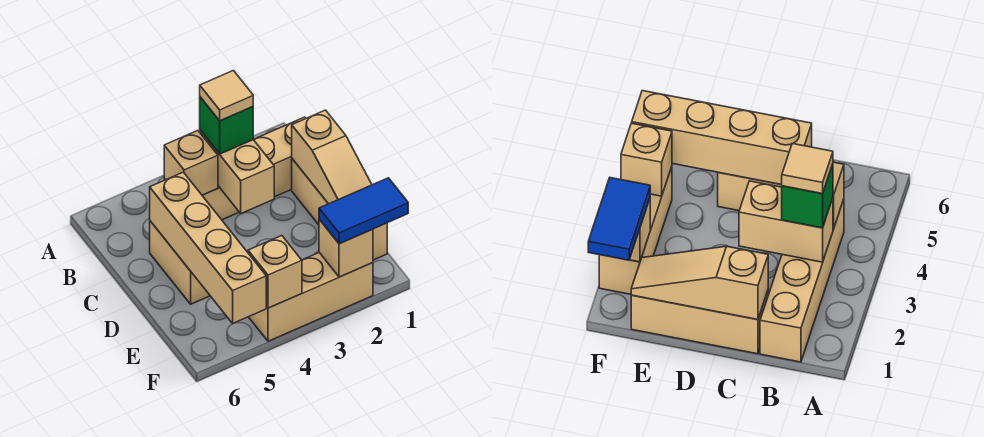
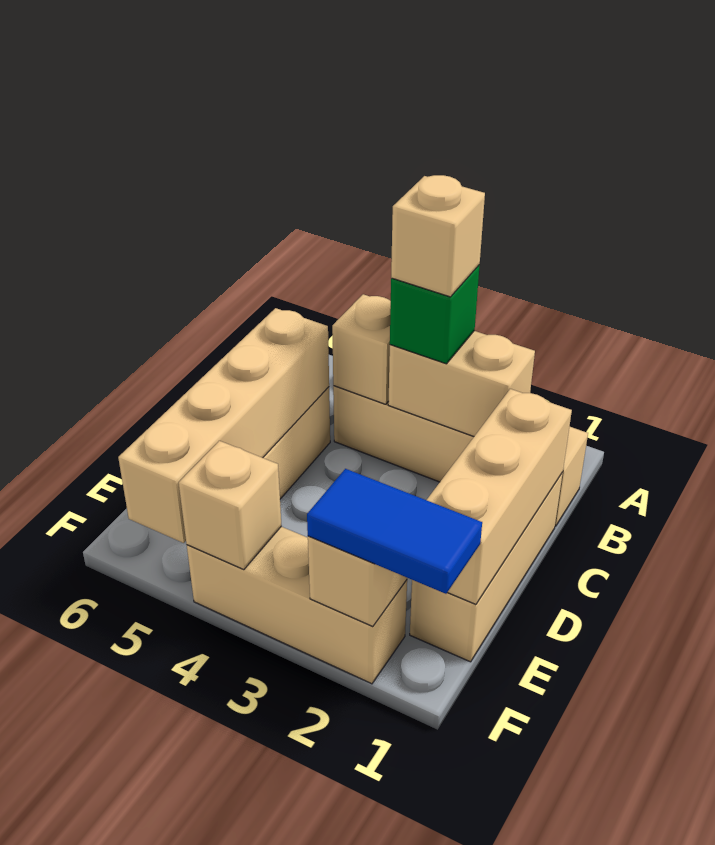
tan 1x2 brick [200,130,274,214] -> tan 1x2 brick turned to [388,331,535,436]
tan 1x1 tile [200,71,253,121] -> tan 1x1 brick [391,175,485,297]
tan 1x3 slope [292,110,372,204] -> tan 1x3 brick [427,389,572,604]

